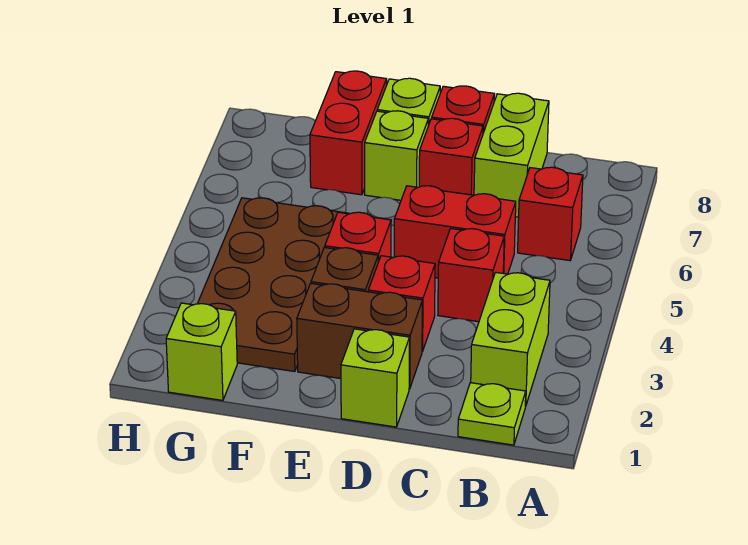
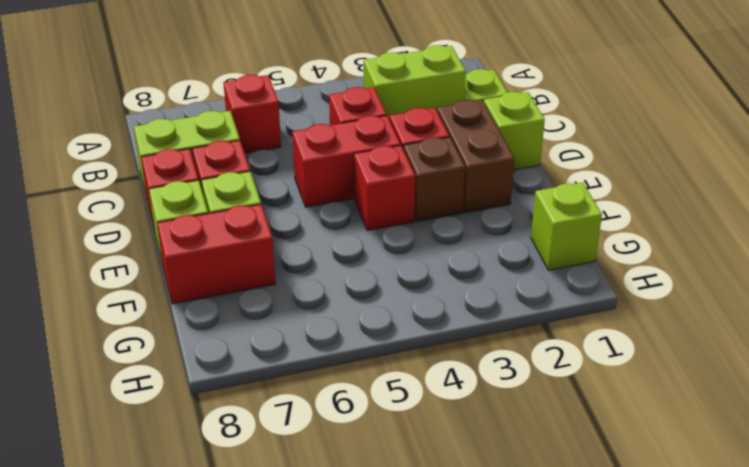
red 1x2 brick [394,186,516,278] -> red 1x2 brick turned to [292,116,401,207]
brown 2x4 plate [198,198,348,372] -> none

